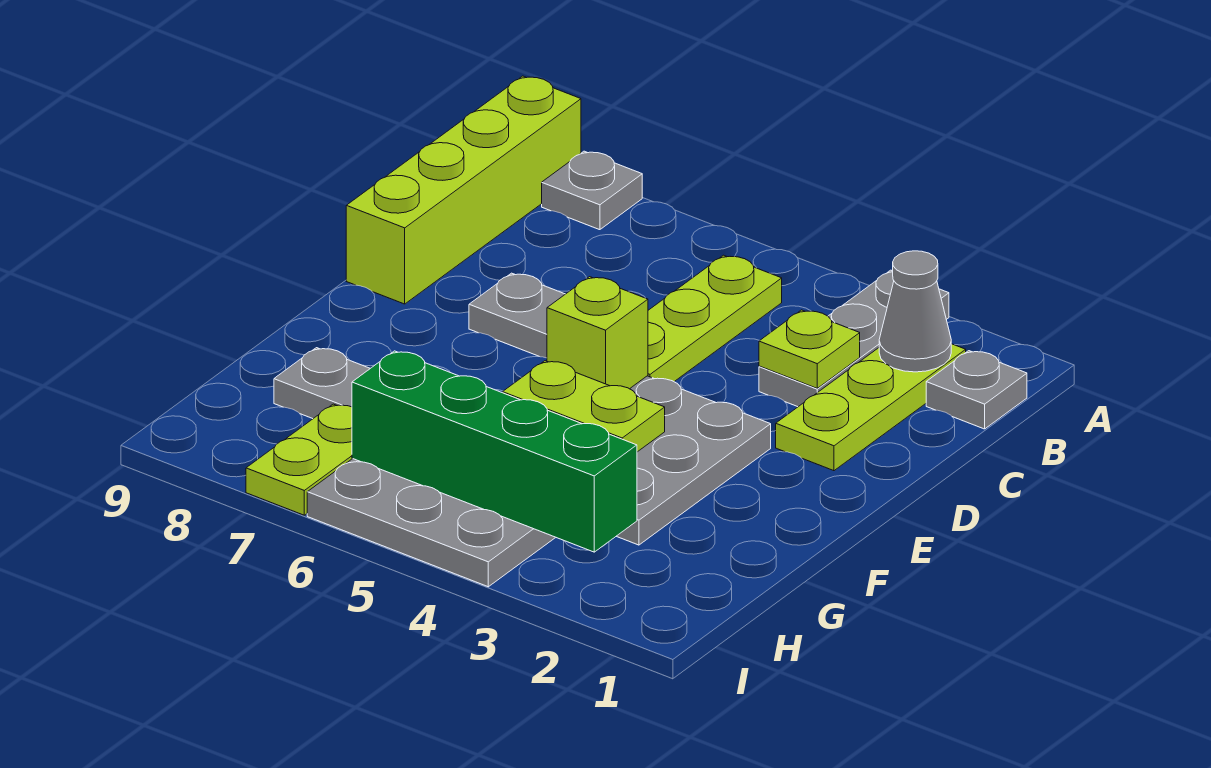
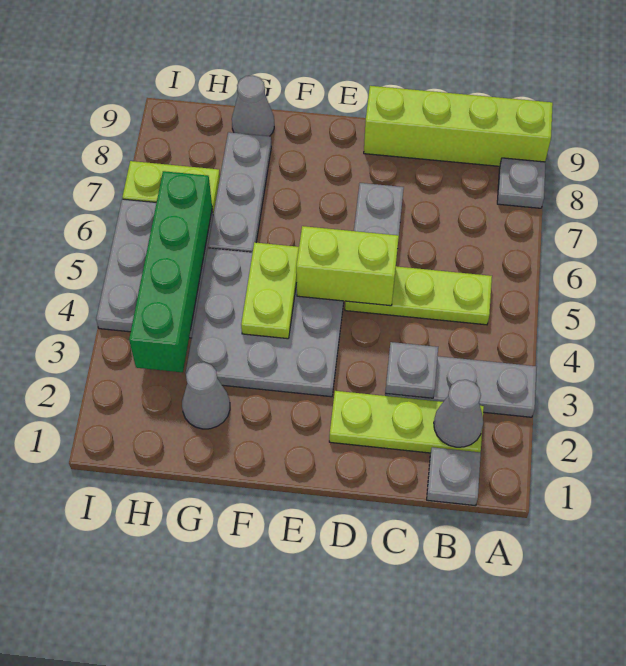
lime 1x1 plate [759,310,860,388] -> grey 1x1 plate [385,342,438,398]
lime 1x1 brick [547,277,648,389] -> lime 1x2 brick [296,226,399,306]
none -> grey 1x1 cone [182,362,230,429]
none -> grey 1x1 cone [232,75,274,136]

